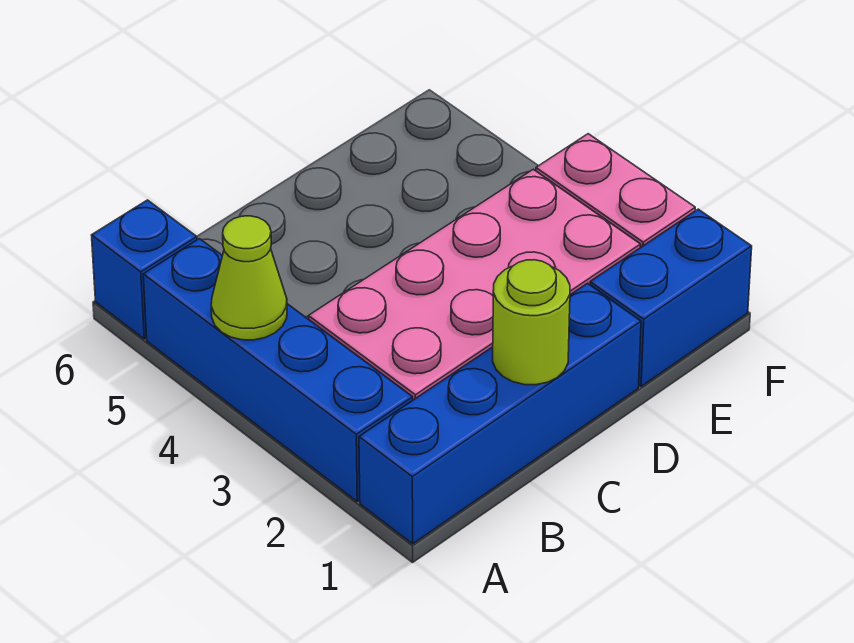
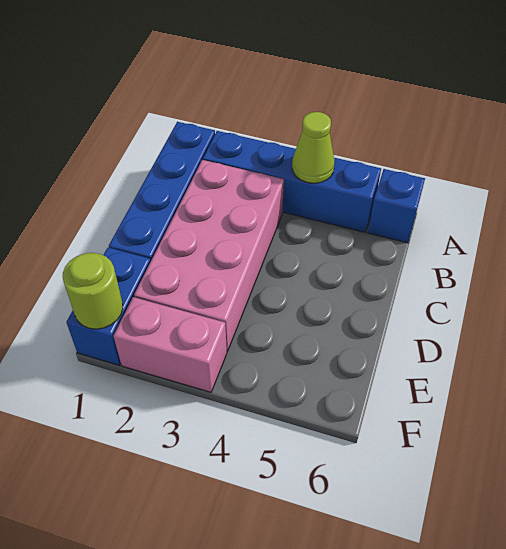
lime 1x1 round brick [493,260,570,385] -> lime 1x1 round brick moved to [63,253,123,329]

